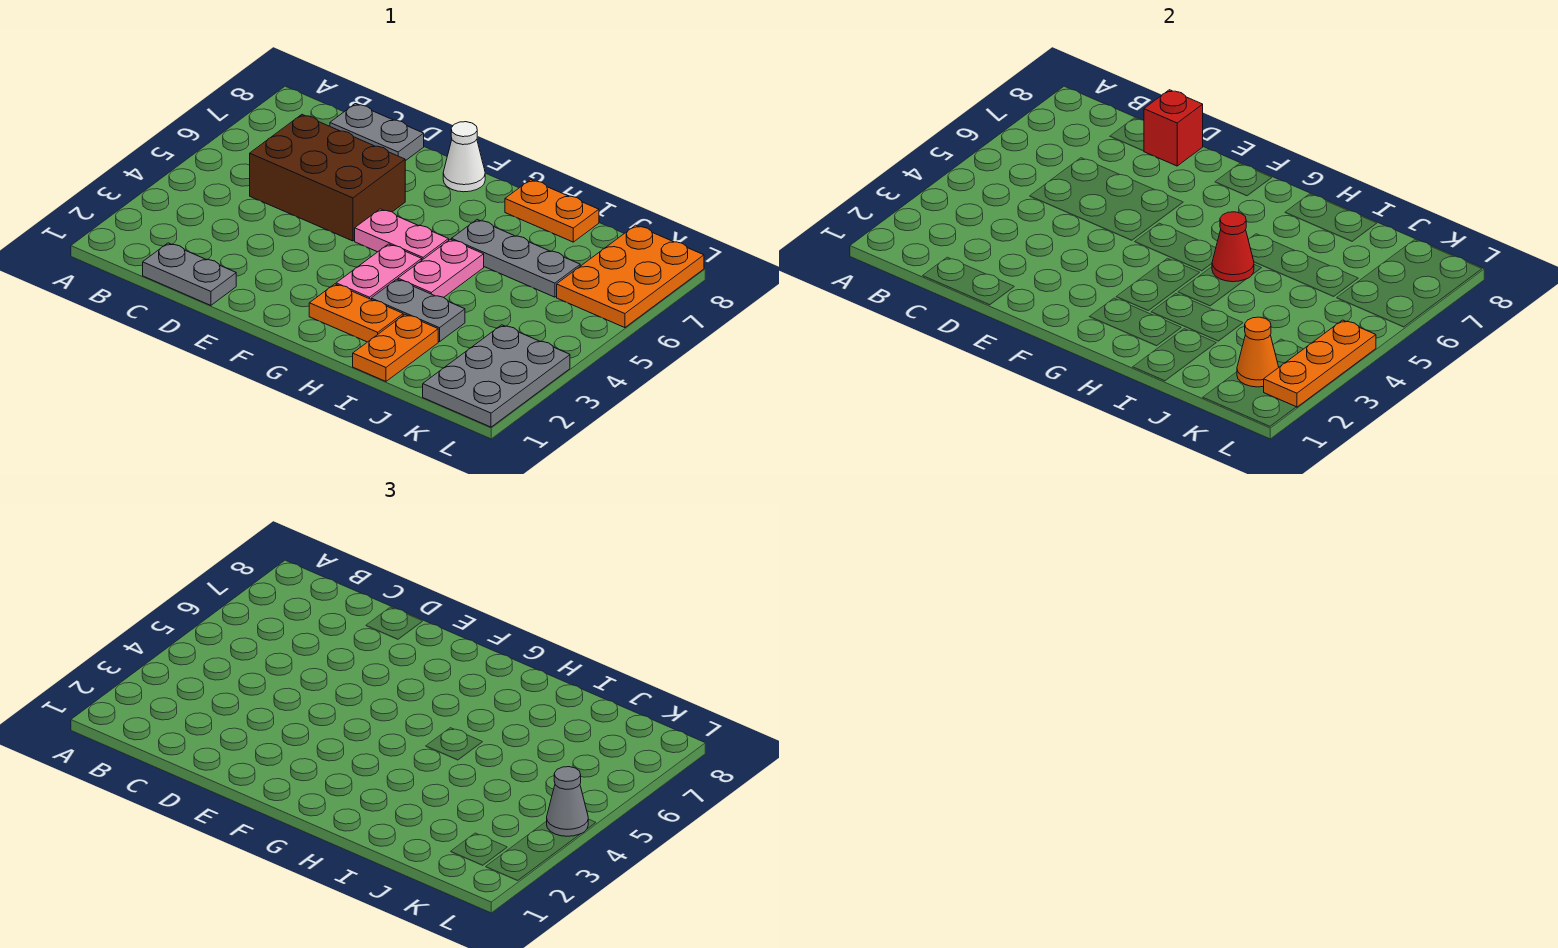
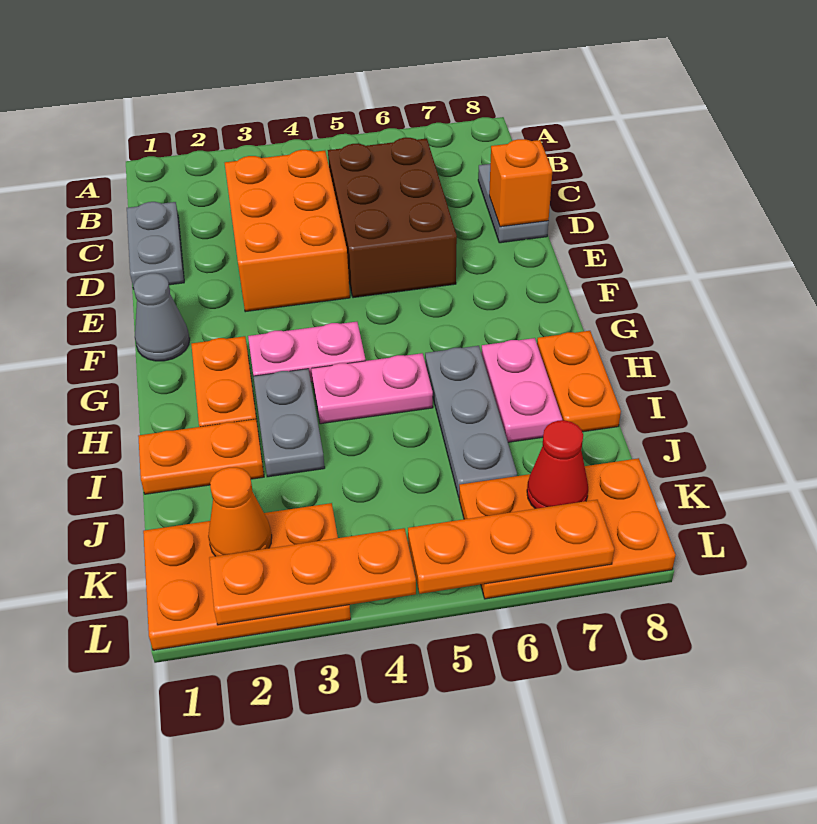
none -> orange 2x3 brick [225,150,350,312]
red 1x1 brick [1144,90,1203,166] -> orange 1x1 brick [489,139,552,227]
pink 1x2 plate [355,209,449,260] -> pink 1x2 plate moved to [481,338,562,442]
white 1x1 cone [443,122,485,192] -> none
red 1x1 cone [1212,212,1254,282] -> red 1x1 cone moved to [527,420,588,509]
grey 2x3 plate [423,325,570,427] -> orange 2x3 plate [143,503,351,650]
grey 1x1 cone [547,767,588,836] -> grey 1x1 cone moved to [134,273,190,361]
none -> orange 1x3 plate [408,500,614,594]

